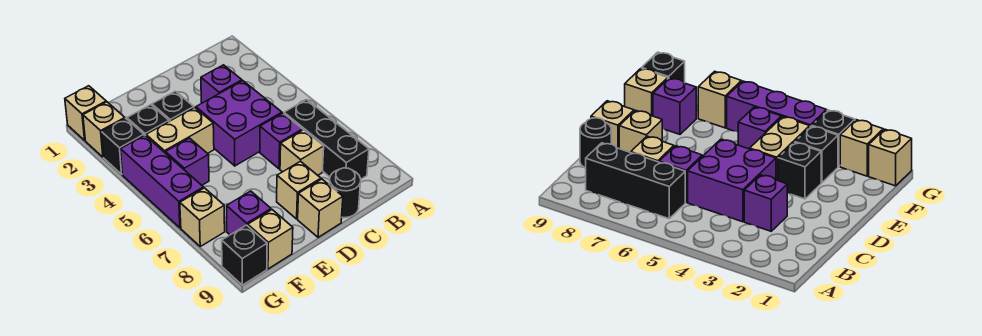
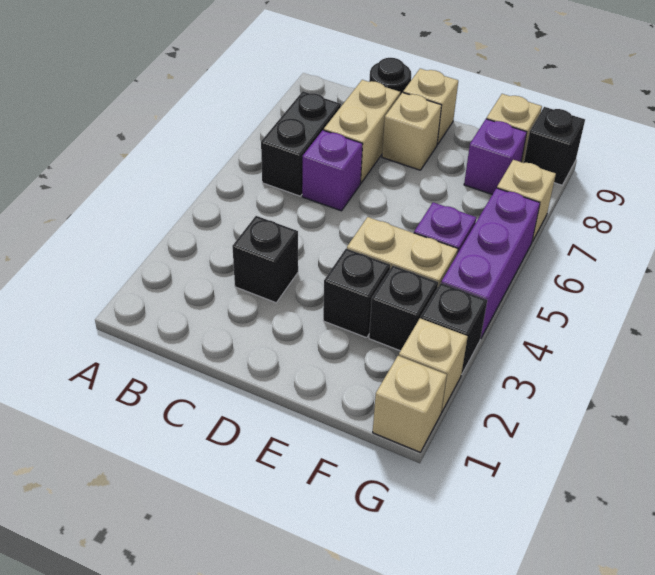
black 1x3 brick [284,100,369,179] -> black 1x2 brick [261,91,341,196]
purple 1x1 brick [201,65,242,103] -> black 1x1 brick [232,216,298,303]
purple 2x2 brick [196,81,282,166] -> none
tan 1x1 brick [280,130,324,175] -> tan 1x2 brick [324,80,400,183]

